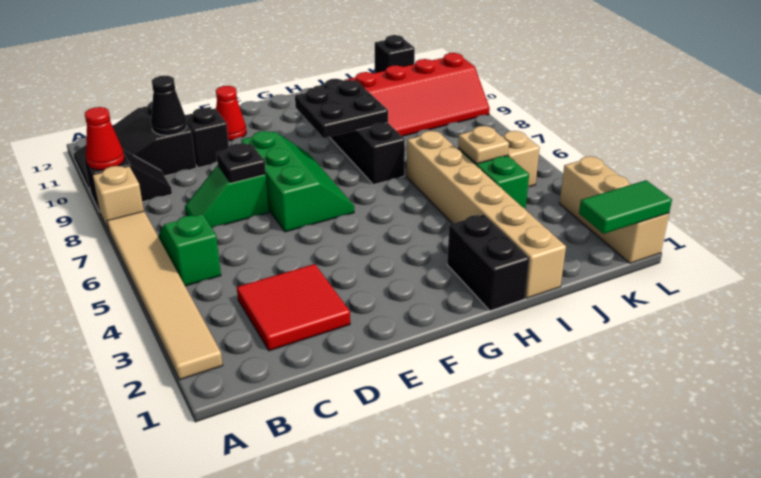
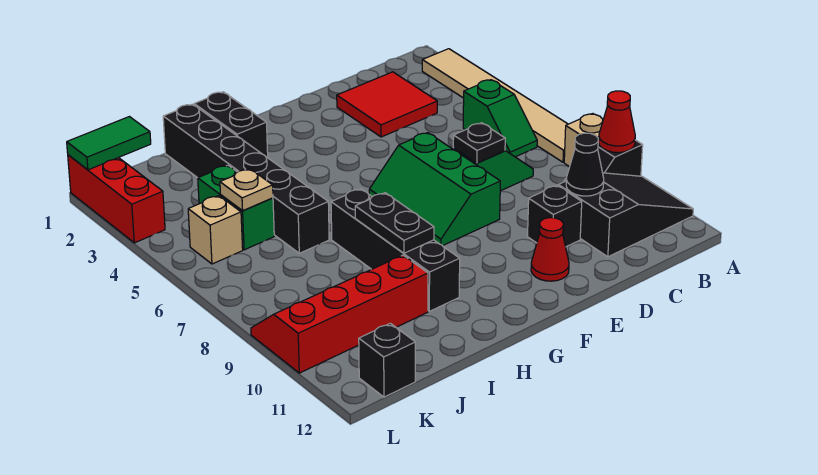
black 2x2 plate [295,80,388,138] -> black 1x2 plate [355,193,434,253]
tan 1x6 brick [407,131,566,298] -> black 1x6 brick [163,104,329,253]
tan 1x3 brick [559,156,669,263] -> red 1x3 brick [68,155,165,243]

